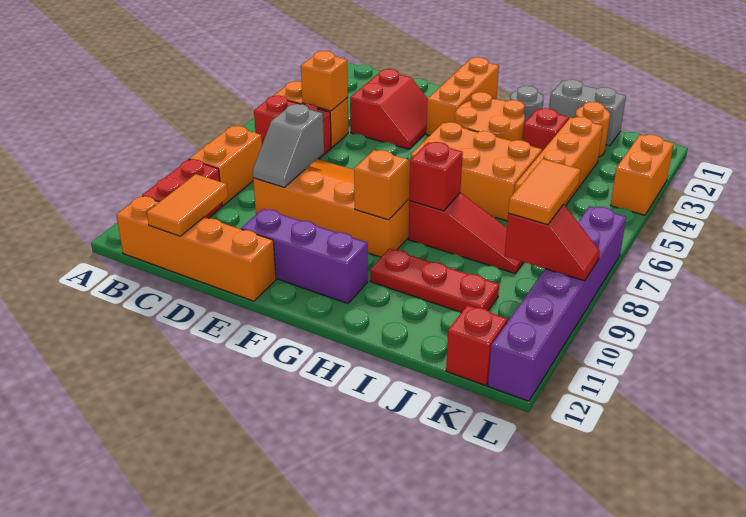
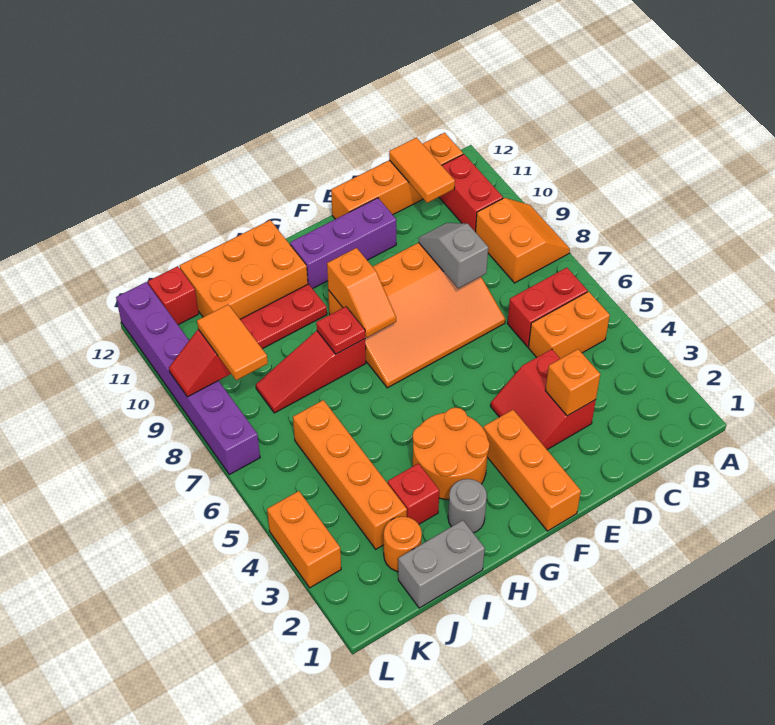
orange 1x1 brick [301,51,348,111] -> orange 1x1 brick moved to [545,349,600,416]
orange 2x3 brick [410,122,542,221] -> orange 2x3 brick moved to [180,220,308,319]
red 1x1 brick [409,142,463,211] -> red 1x1 plate [316,307,365,354]

